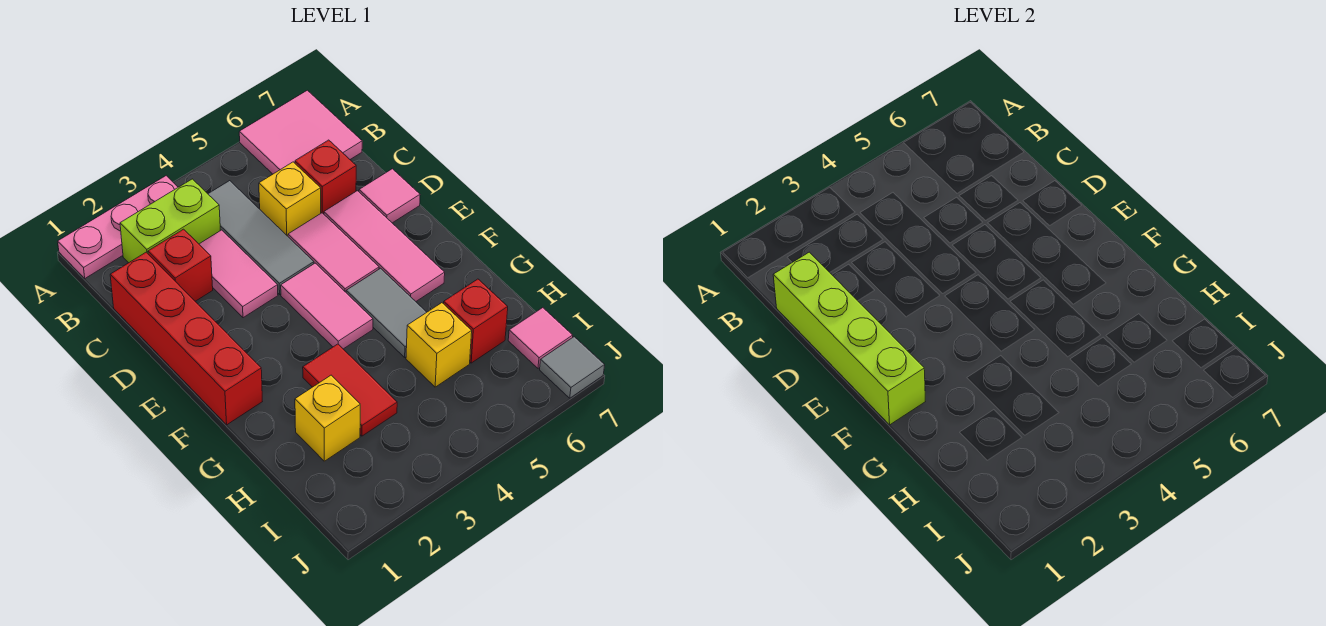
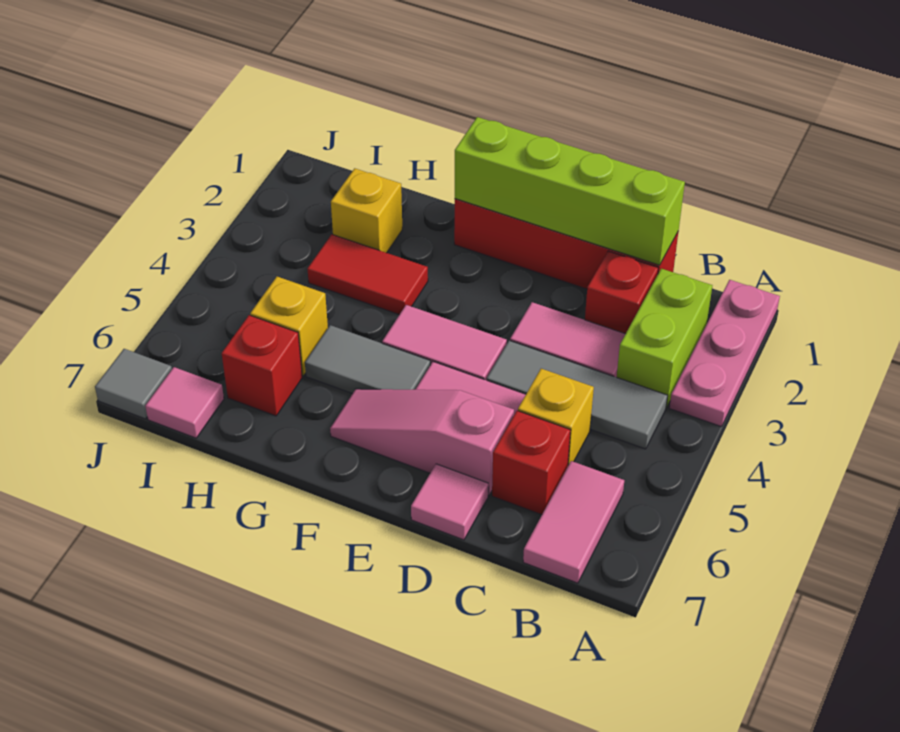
pink 2x2 tile [239,90,362,174] -> pink 1x2 tile [523,461,624,583]
pink 1x3 tile [324,191,445,301] -> pink 1x3 slope [330,389,514,495]

